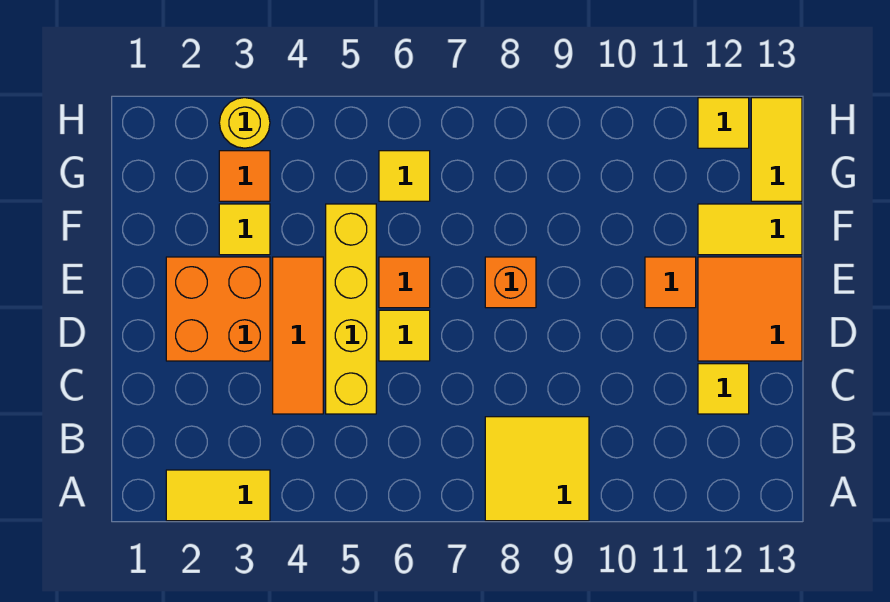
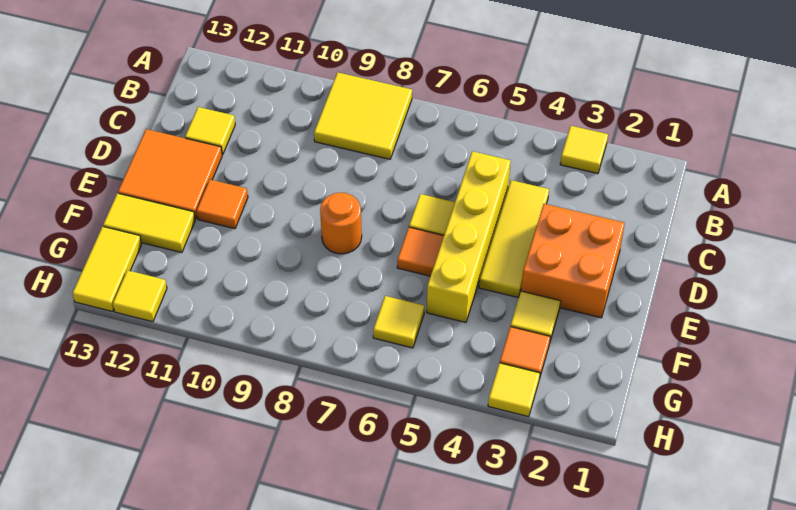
yellow 1x2 tile [166,470,270,521] -> yellow 1x1 tile [560,126,608,174]
orange 1x3 tile [273,257,323,414] -> yellow 1x3 tile [479,180,549,297]
orange 1x1 brick [485,257,536,308] -> orange 1x1 round brick [320,193,362,254]
yellow 1x1 round brick [219,98,270,148] -> yellow 1x1 tile [488,363,540,417]

